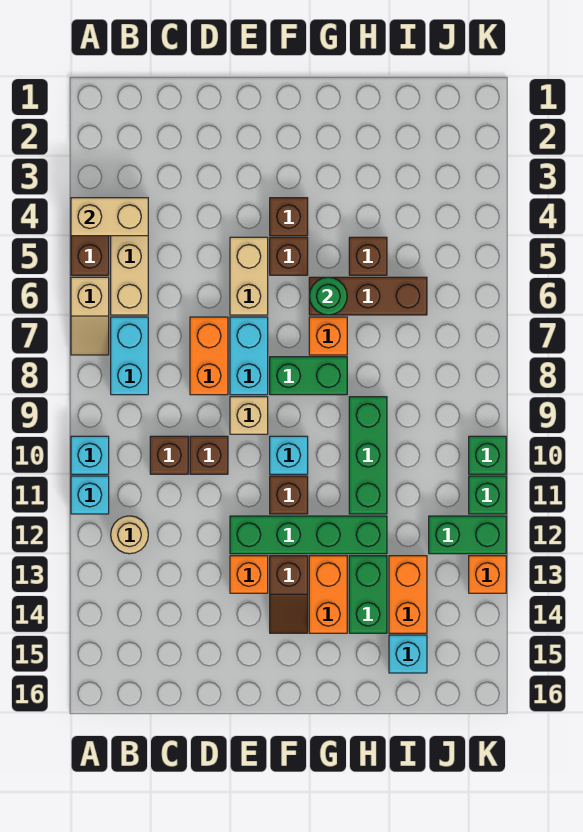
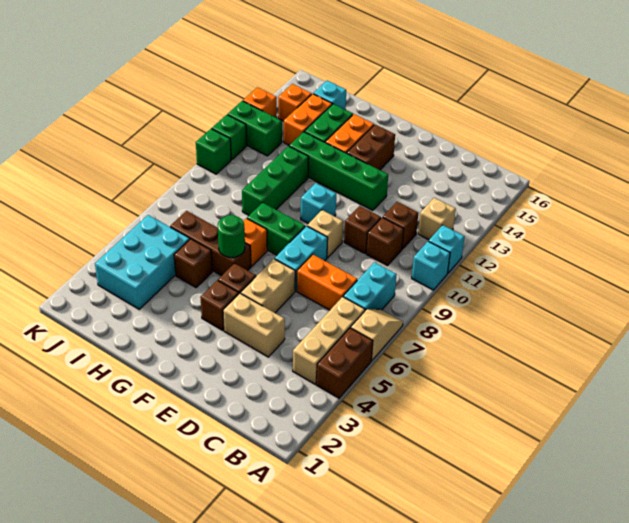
tan 1x2 brick [71,198,148,236] -> tan 1x2 brick moved to [223,293,285,357]
tan 1x1 round brick [111,516,148,554] -> tan 1x1 brick [418,198,456,240]
orange 1x2 brick [190,317,228,395] -> orange 1x2 brick turned to [297,254,357,310]
orange 1x1 brick [230,556,268,593] -> orange 1x1 brick moved to [278,84,312,121]
brown 1x1 brick [270,476,308,514] -> brown 1x1 brick moved to [383,202,418,249]
brown 1x2 slope [270,556,308,633] -> brown 1x2 brick [347,125,395,170]
none -> cyan 2x3 brick [95,215,190,309]

